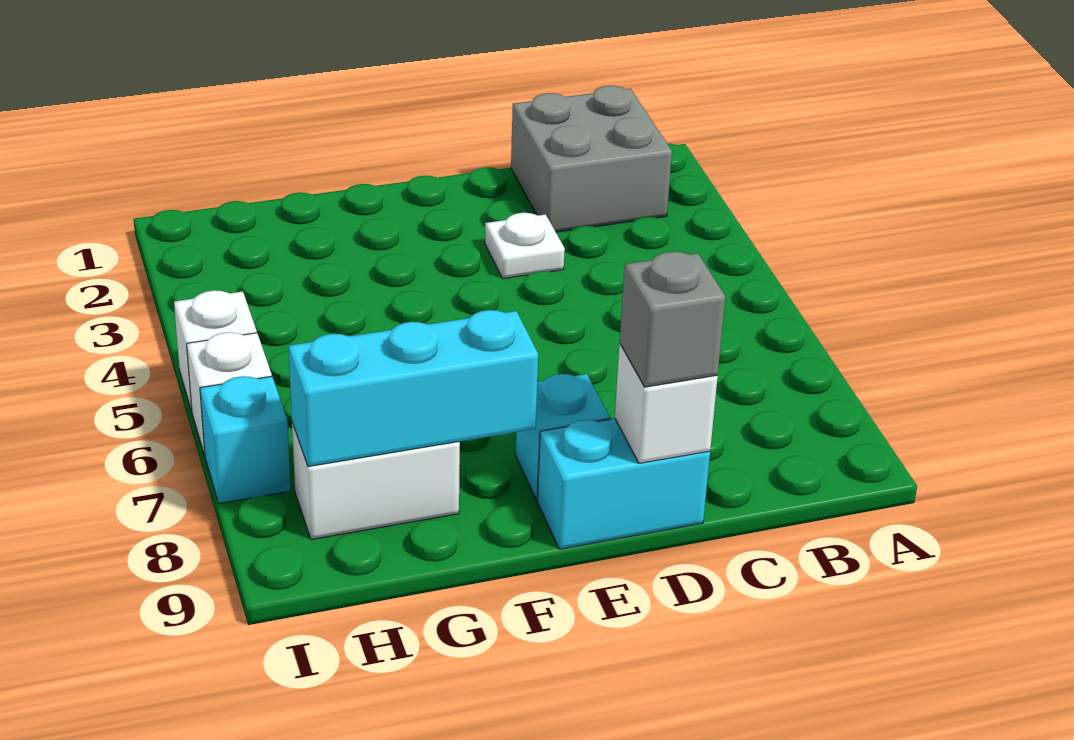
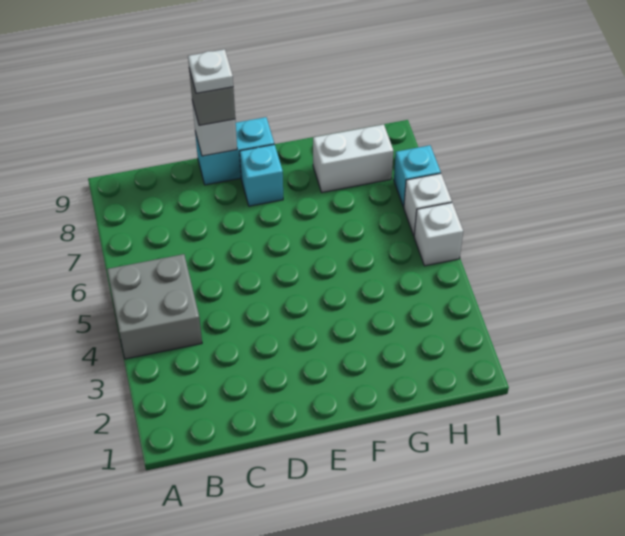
grey 2x2 brick [511,85,672,232] -> grey 2x2 brick moved to [107,254,202,359]
white 1x1 plate [485,213,565,279] -> white 1x1 plate moved to [188,49,233,93]
cyan 1x3 brick [288,310,538,467] -> none

